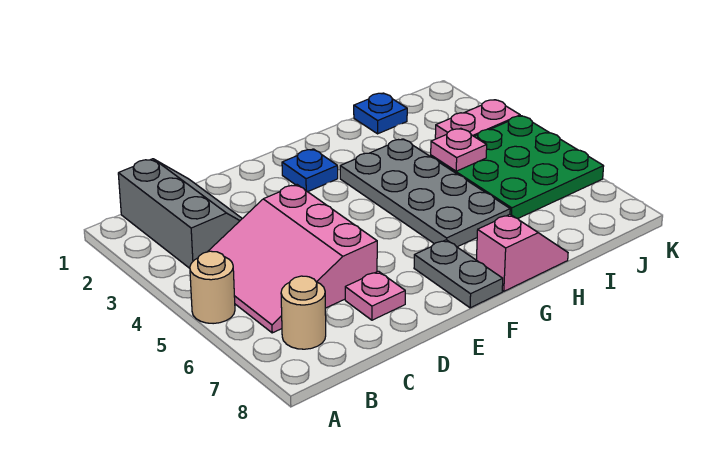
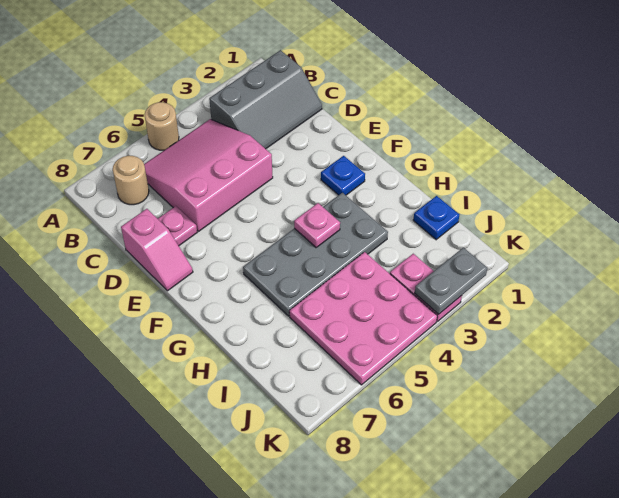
grey 1x2 plate [414,240,503,308] -> grey 1x2 plate moved to [415,248,487,314]
pink 1x2 slope [477,214,568,291] -> pink 1x2 slope moved to [121,209,193,291]
green 3x3 plate [431,116,604,219] -> pink 3x3 plate [289,252,437,385]
pink 1x1 plate [431,128,487,171] -> pink 1x1 plate moved to [294,203,340,247]

